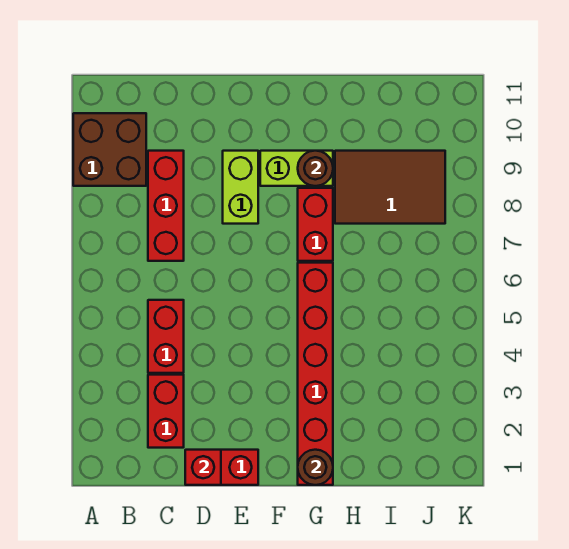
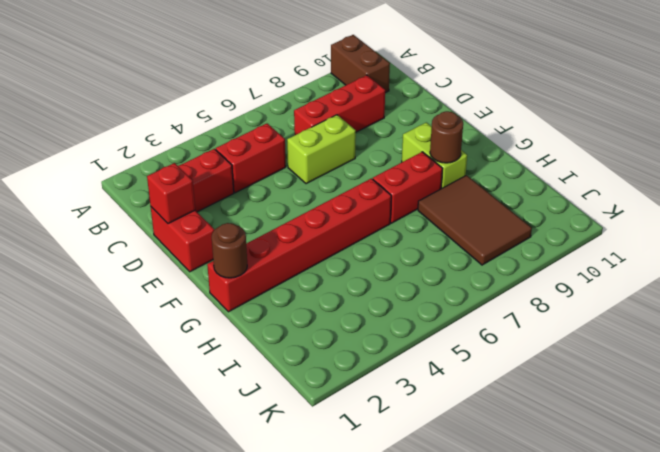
brown 2x2 brick [73,113,146,186] -> brown 1x2 brick [331,35,390,93]
lime 1x2 brick [223,151,258,224] -> lime 1x2 brick moved to [287,115,356,184]

